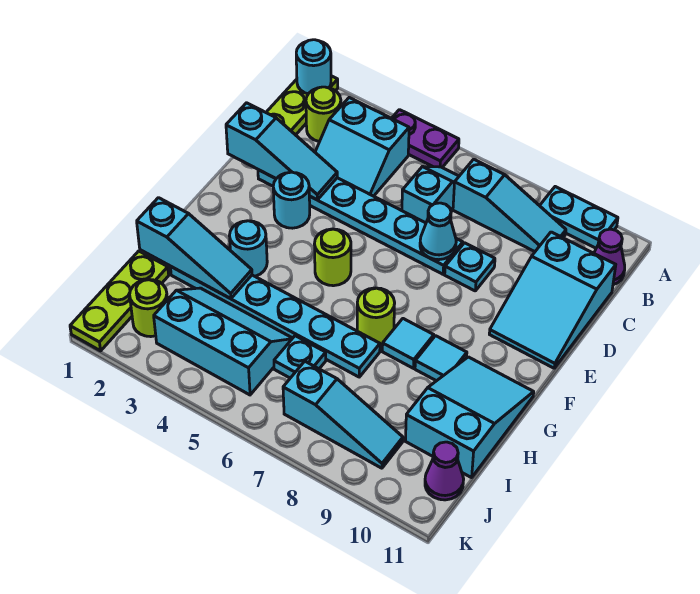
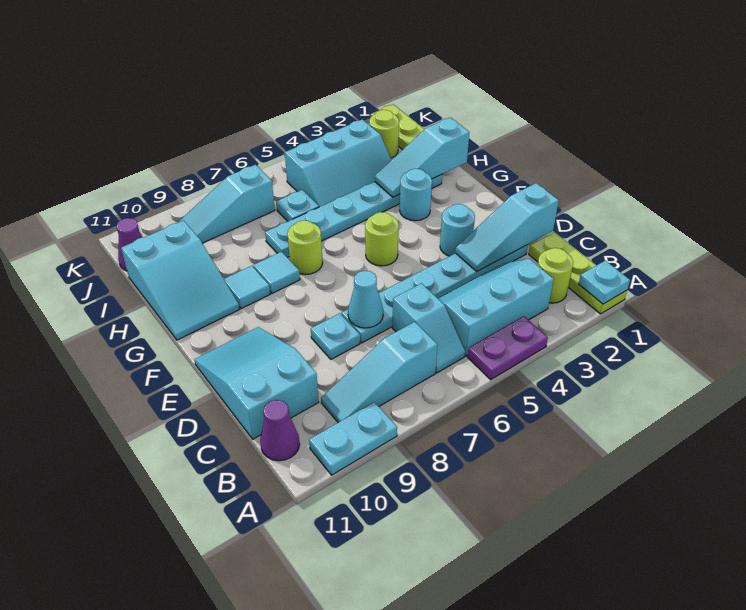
cyan 1x1 round brick [296,40,331,94] -> cyan 1x1 plate [579,261,630,304]
cyan 2x2 slope [315,98,409,196] -> cyan 2x3 slope [438,259,554,356]

